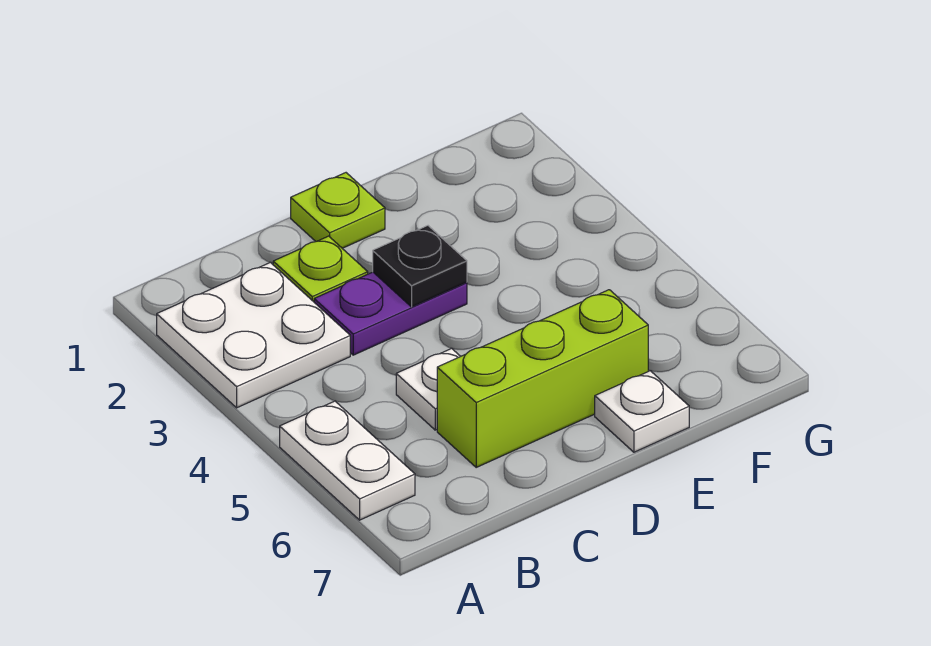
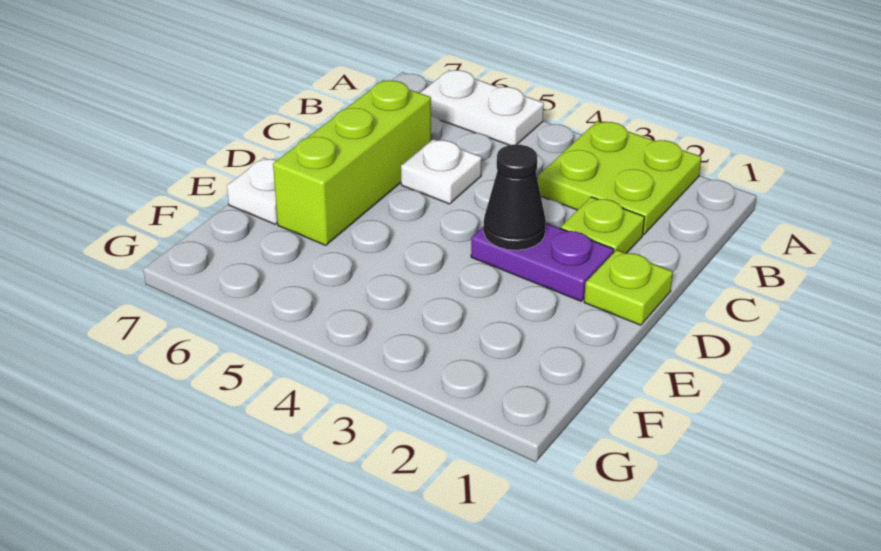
white 2x2 plate [157,262,350,408] -> lime 2x2 plate [538,121,701,235]
purple 1x2 plate [314,272,467,355] -> purple 1x2 plate turned to [471,223,614,301]
black 1x1 plate [373,226,467,307] -> black 1x1 cone [483,145,546,250]

